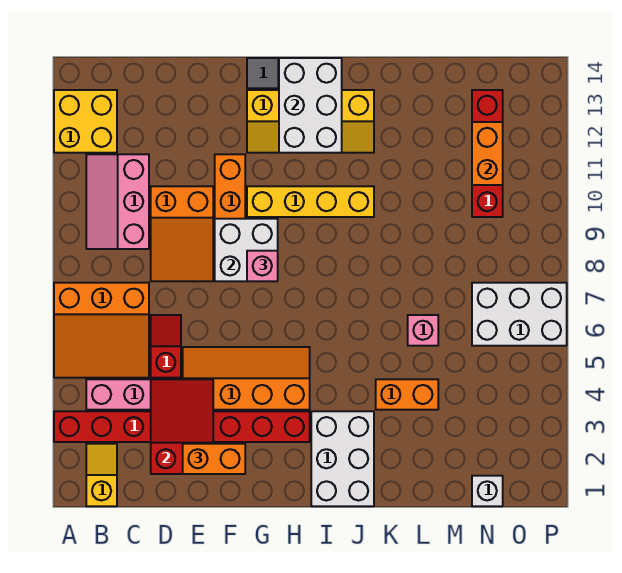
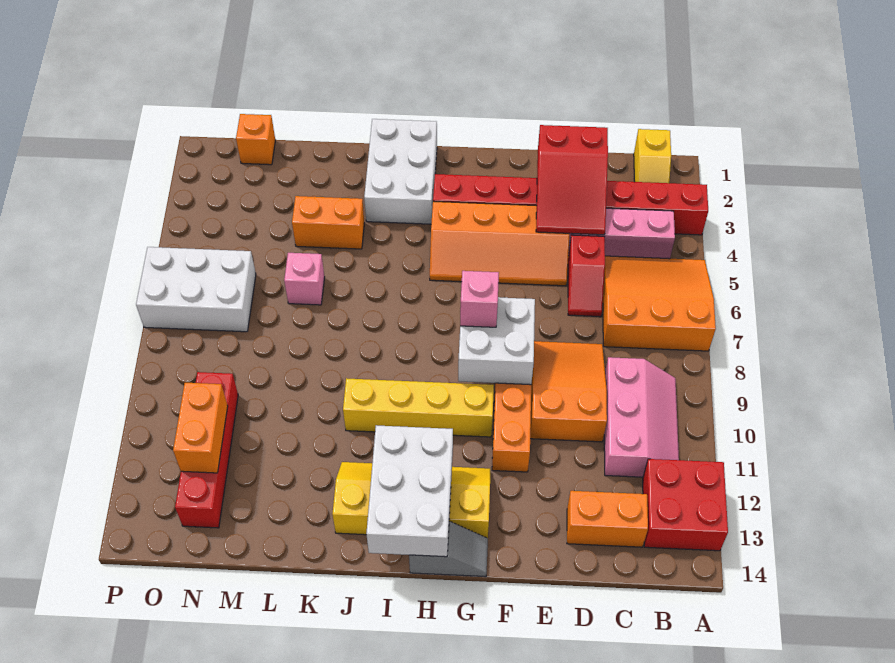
yellow 2x2 brick [54,90,117,153] -> red 2x2 brick [643,459,728,551]
orange 1x2 brick [183,444,245,474] -> orange 1x2 brick moved to [567,491,648,547]
white 1x1 brick [472,476,503,506] -> orange 1x1 brick [236,114,275,165]

